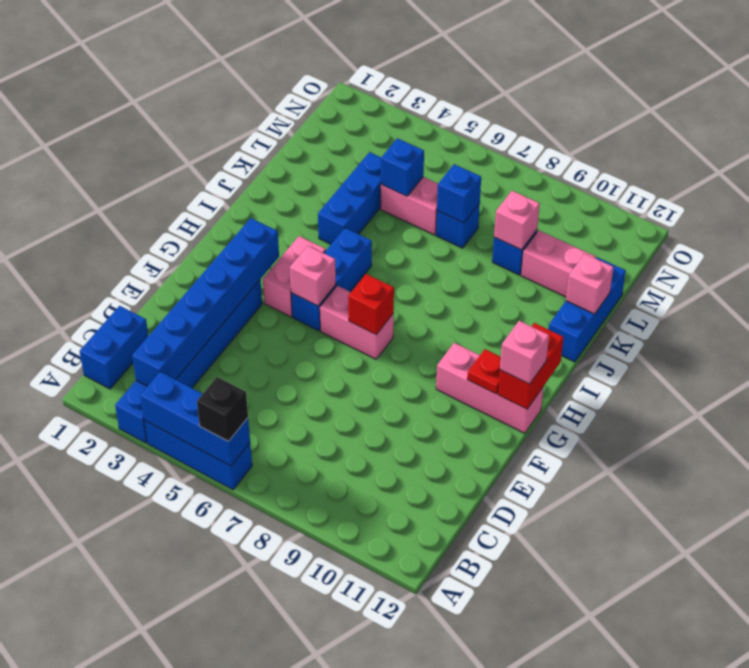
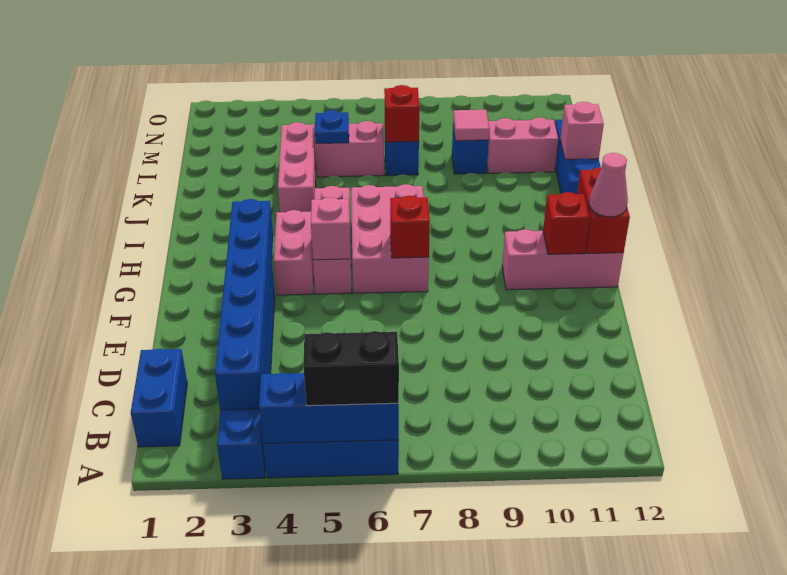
black 1x1 brick [197,377,248,441] -> black 1x2 brick [303,331,399,406]
blue 1x3 brick [291,228,372,331] -> pink 1x3 brick [313,186,352,294]
pink 1x2 brick [320,286,394,359] -> pink 2x3 brick [351,184,429,293]
red 1x1 plate [467,349,501,394] -> red 1x1 brick [543,192,590,254]
pink 1x1 brick [500,321,549,384] -> pink 1x1 cone [589,153,628,217]
blue 1x3 brick [318,152,381,244] -> pink 1x3 brick [278,122,316,212]
blue 1x1 brick [381,138,424,196] -> blue 1x1 plate [315,110,349,143]
blue 1x1 brick [437,164,481,223] -> red 1x1 brick [384,85,420,142]
pink 1x1 brick [494,191,540,250] -> pink 1x1 tile [453,110,489,141]

